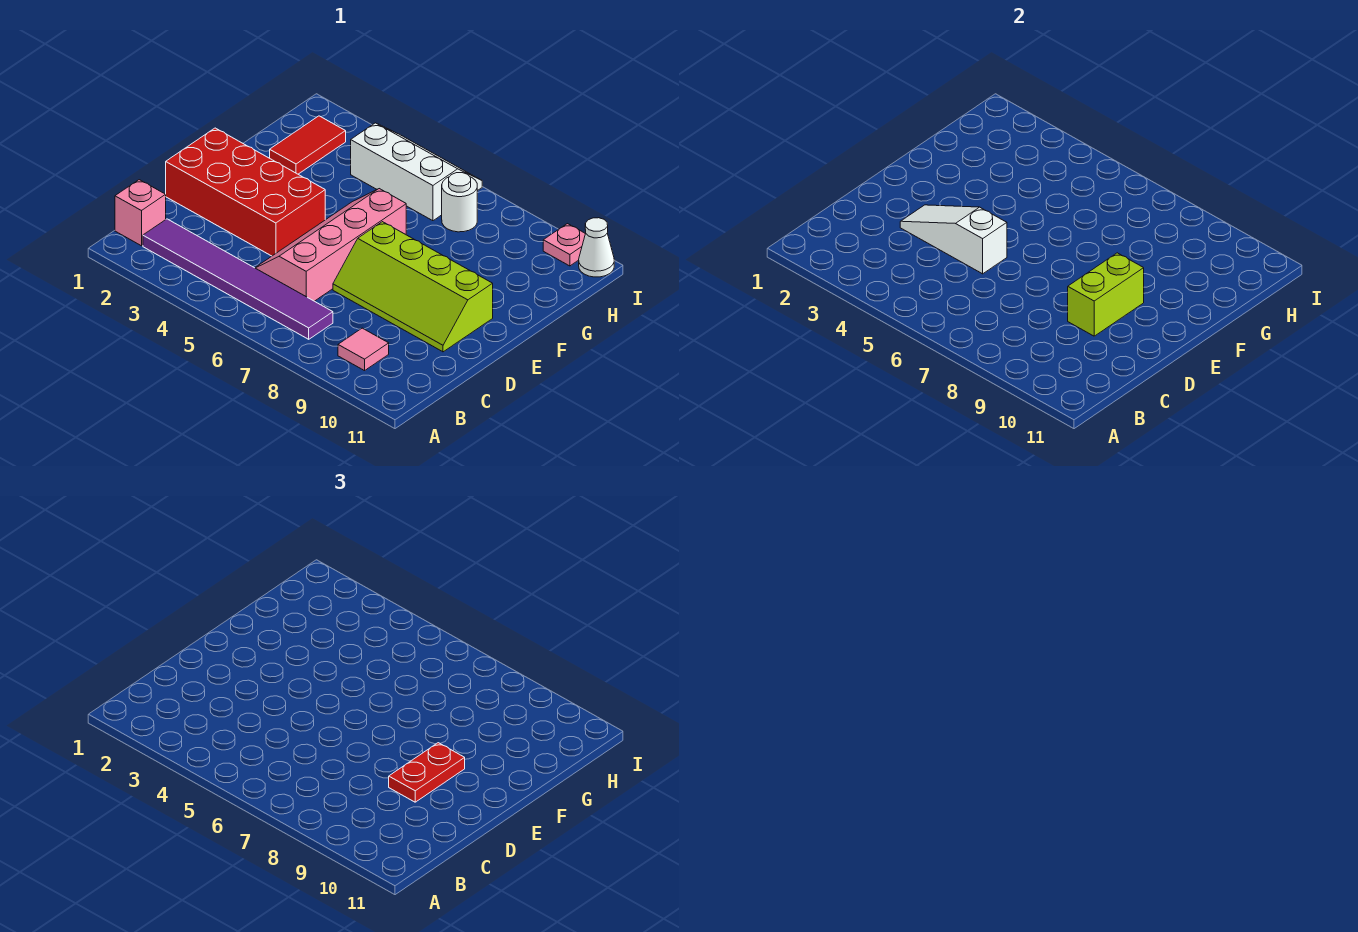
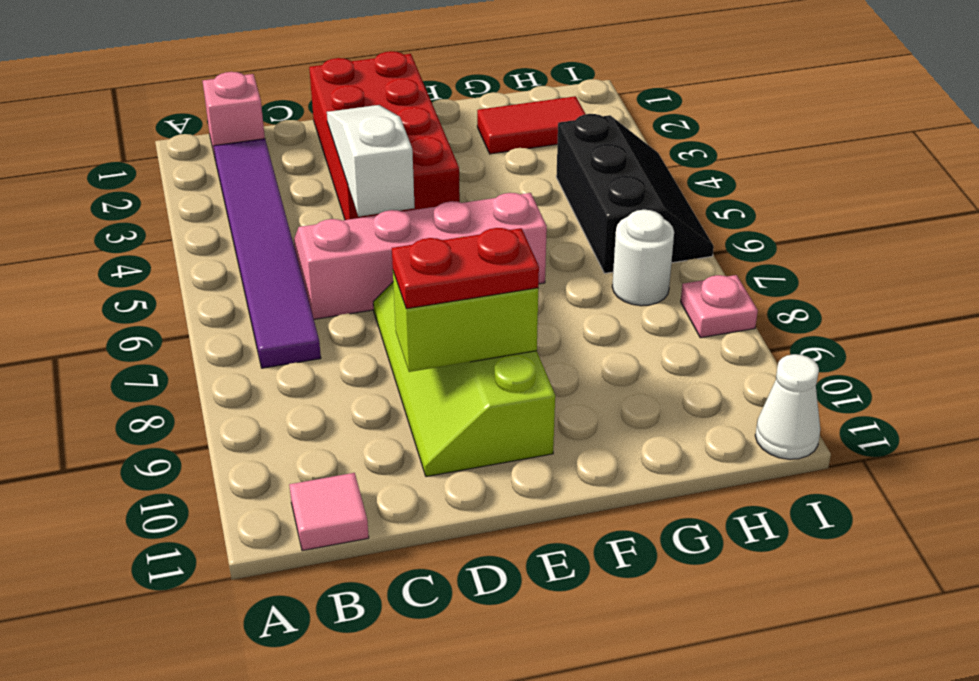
pink 1x1 tile [338,328,389,371] -> pink 1x1 tile moved to [289,473,369,551]
white 2x3 slope [351,123,482,221] -> black 2x3 slope [556,114,714,273]
pink 1x1 plate [543,224,585,266] -> pink 1x1 plate moved to [681,275,758,338]

